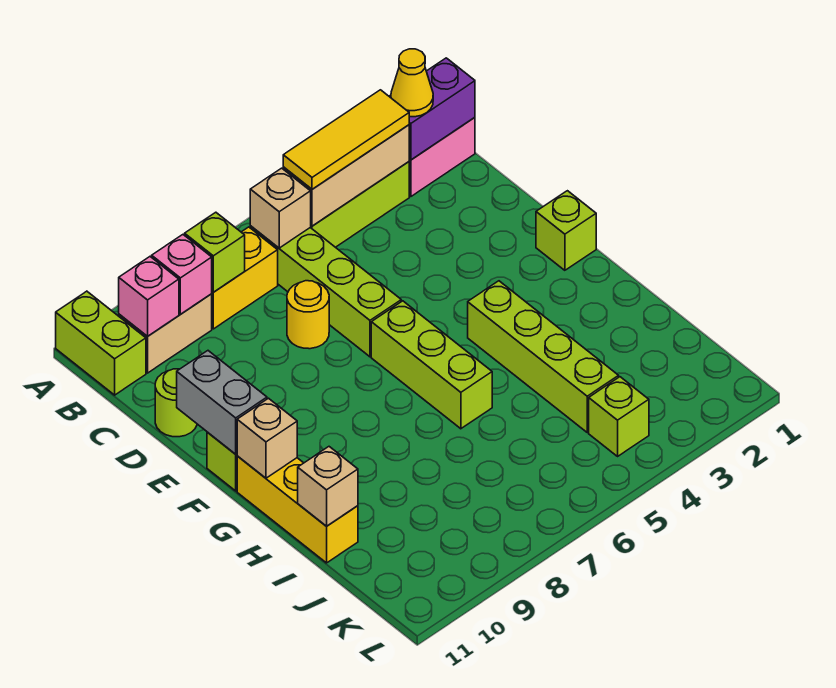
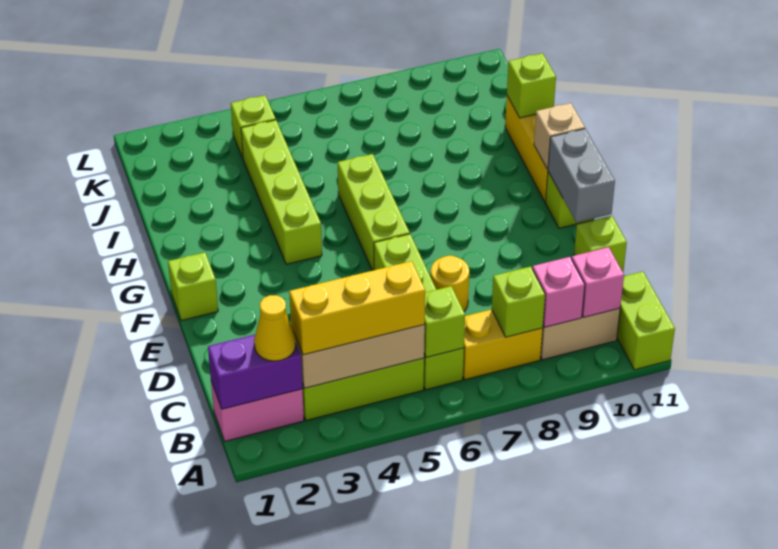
yellow 1x3 tile [283,90,409,189] -> yellow 1x3 brick [289,261,425,355]
tan 1x1 brick [250,168,311,248] -> lime 1x1 brick [424,286,465,357]
lime 1x1 round brick [155,369,197,437] -> lime 1x1 brick [574,216,627,272]
tan 1x1 brick [298,447,358,526] -> lime 1x1 brick [507,53,556,118]

